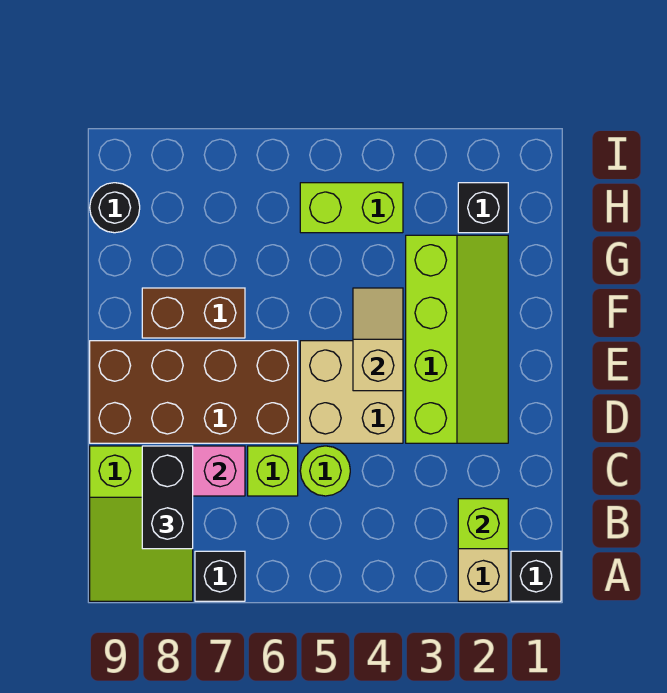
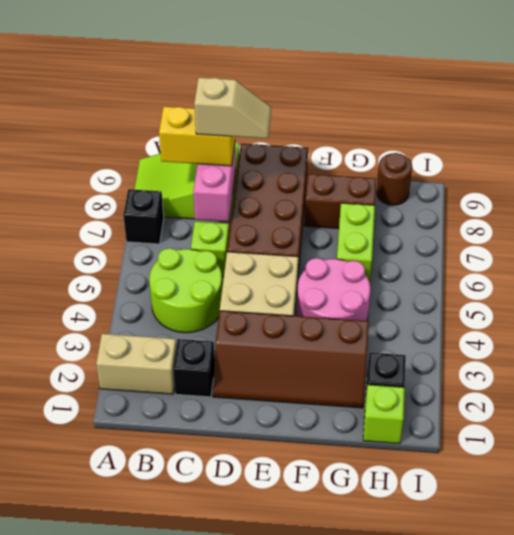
black 1x1 brick [511,551,561,601] -> black 1x1 brick moved to [173,339,215,397]
lime 1x1 brick [458,499,508,549] -> lime 1x1 brick moved to [363,385,405,444]
black 1x2 brick [142,446,193,549] -> yellow 1x2 brick [159,107,235,166]
lime 1x1 round brick [300,446,350,496] -> lime 2x2 round brick [149,248,222,333]
lime 2x4 slope [406,235,508,443] -> brown 2x4 slope [213,311,369,408]
tan 1x2 slope [353,288,403,391] -> tan 1x2 slope moved to [194,78,271,139]
none -> pink 2x2 round brick [297,258,370,321]
brown 1x2 brick [142,288,245,338] -> brown 1x2 brick turned to [304,174,376,229]
lime 1x2 brick [300,183,403,233] -> lime 1x2 brick moved to [337,203,375,283]
black 1x1 round brick [90,183,140,233] -> brown 1x1 round brick [376,153,412,205]

